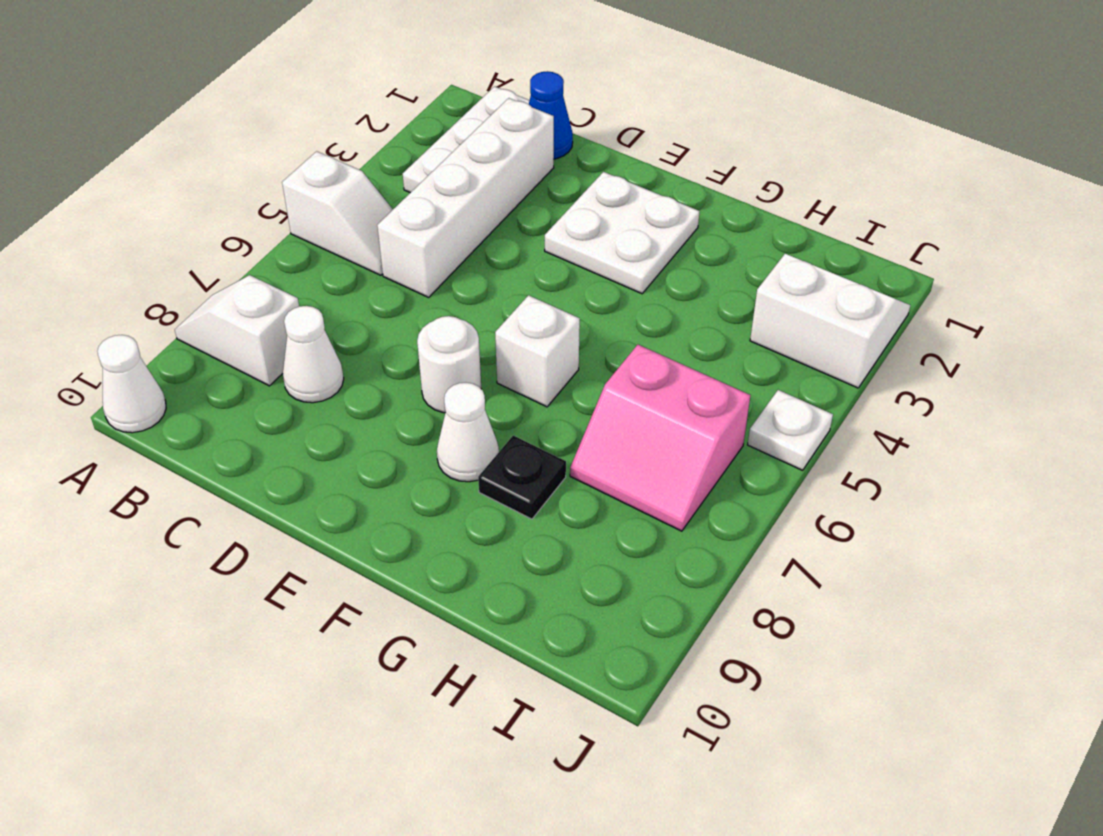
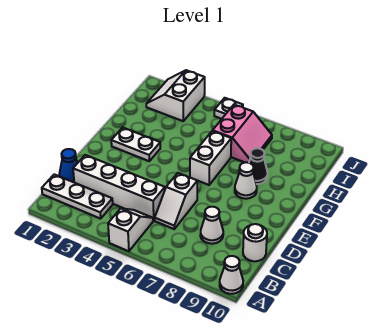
white 1x2 slope [175,275,299,386] -> white 1x2 slope moved to [155,173,197,229]
white 2x2 plate [545,172,700,294] -> white 1x2 plate [111,127,160,161]
white 1x1 round brick [417,316,481,413] -> white 1x1 round brick moved to [243,224,267,261]
white 1x1 brick [495,295,580,407] -> white 1x2 brick [190,131,231,185]
black 1x1 plate [478,436,566,519] -> black 1x1 cone [249,148,268,184]

